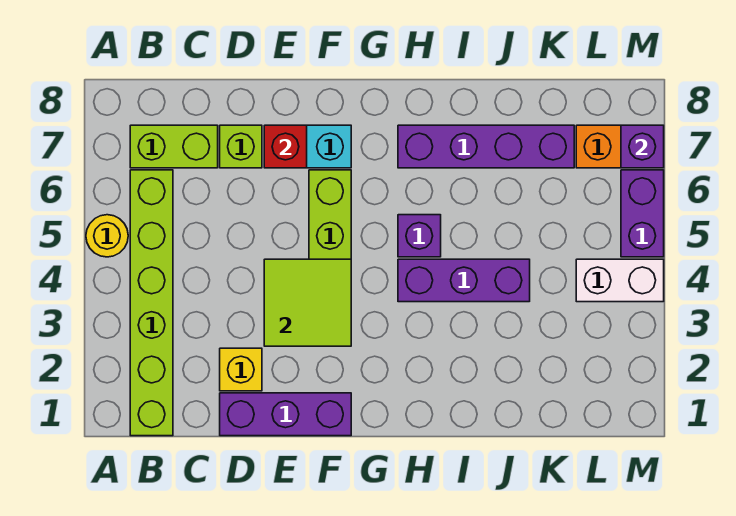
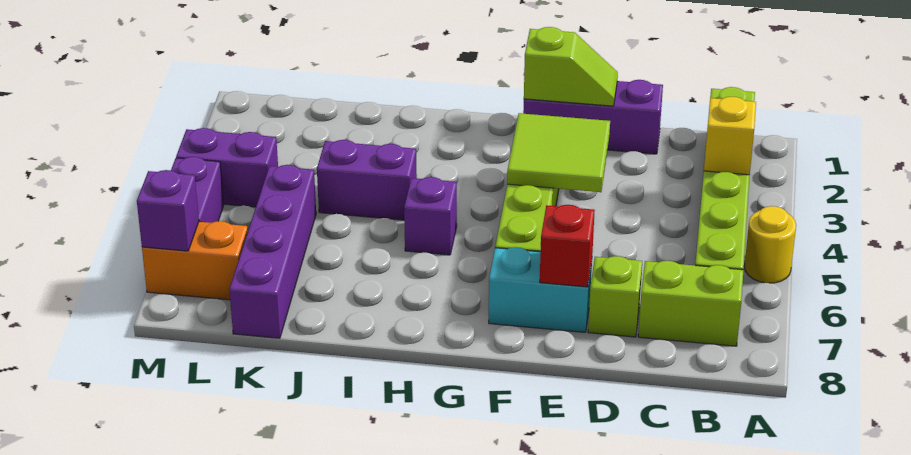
yellow 1x1 brick [220,348,262,391] -> yellow 1x1 brick moved to [704,97,756,175]
none -> lime 1x2 slope [524,27,618,106]
purple 1x3 brick [398,259,530,302] -> purple 1x2 brick [317,140,417,220]
purple 1x4 brick [398,125,574,168] -> purple 1x4 brick turned to [229,165,316,338]
white 1x2 brick [576,259,664,302] -> purple 1x2 brick [176,128,278,207]

